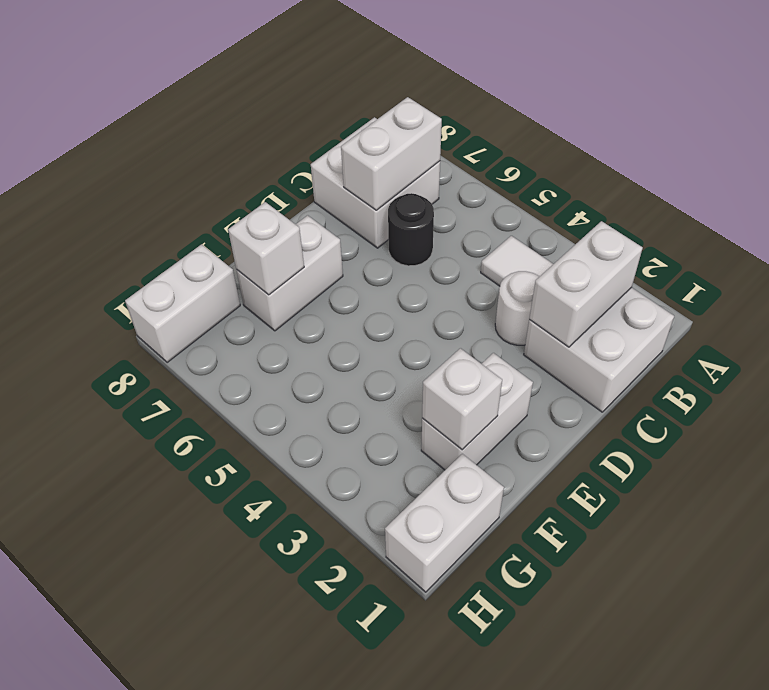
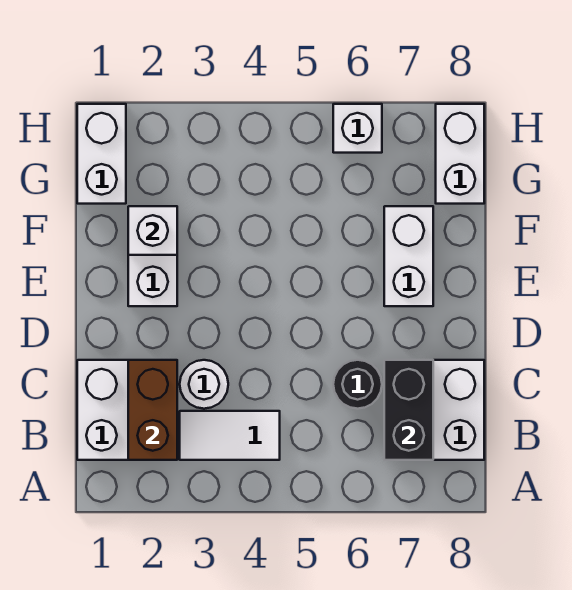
white 1x2 brick [529,221,643,347] -> brown 1x2 brick [128,360,177,460]
white 1x2 brick [341,97,442,210] -> black 1x2 brick [384,360,433,460]
white 1x1 brick [228,202,304,295] -> white 1x1 brick moved to [333,104,382,153]

